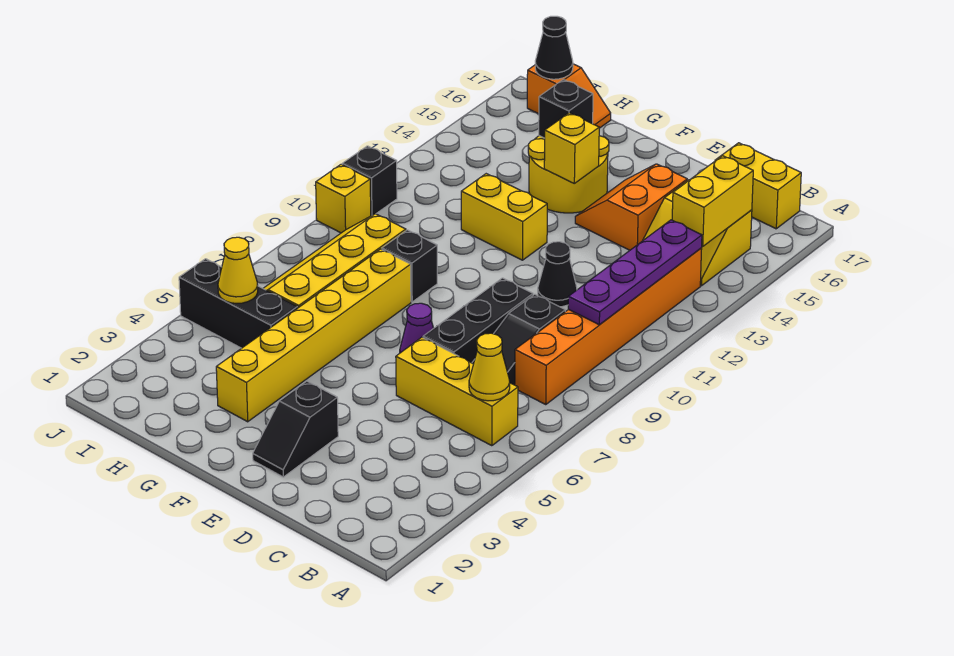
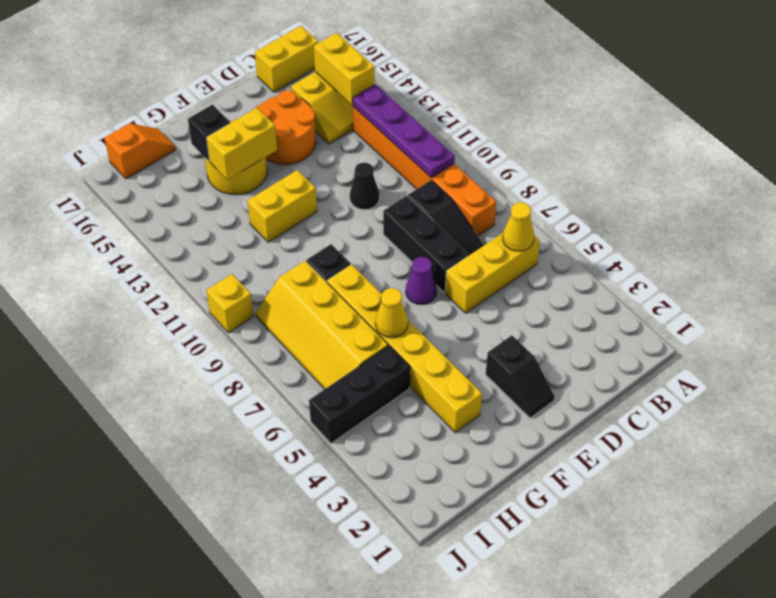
orange 2x2 slope [575,164,687,250] -> orange 2x2 round brick [254,90,316,165]
yellow 1x1 brick [544,113,599,183] -> yellow 1x2 brick [206,108,277,180]
yellow 1x1 cone [218,237,258,303] -> yellow 1x1 cone moved to [375,288,408,338]
black 1x1 cone [535,16,573,79] -> none
black 1x1 brick [342,146,397,216] -> none

